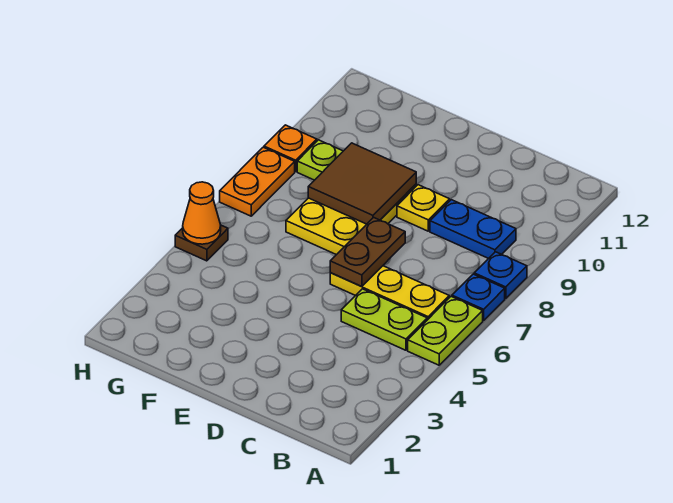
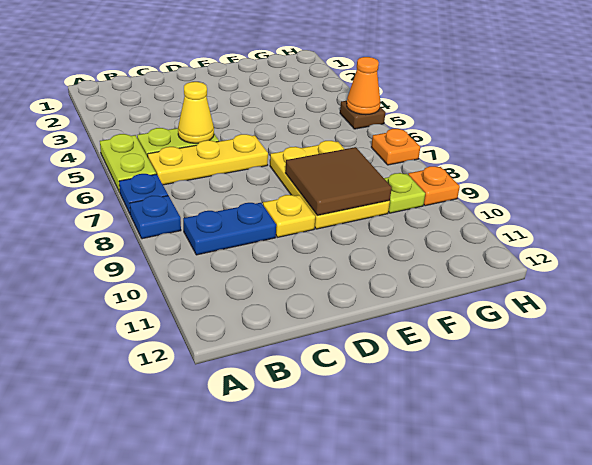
none -> yellow 1x1 cone [178,82,214,143]
brown 1x2 plate [330,217,405,287] -> none
orange 1x2 plate [220,147,295,216] -> orange 1x1 plate [371,129,420,165]

